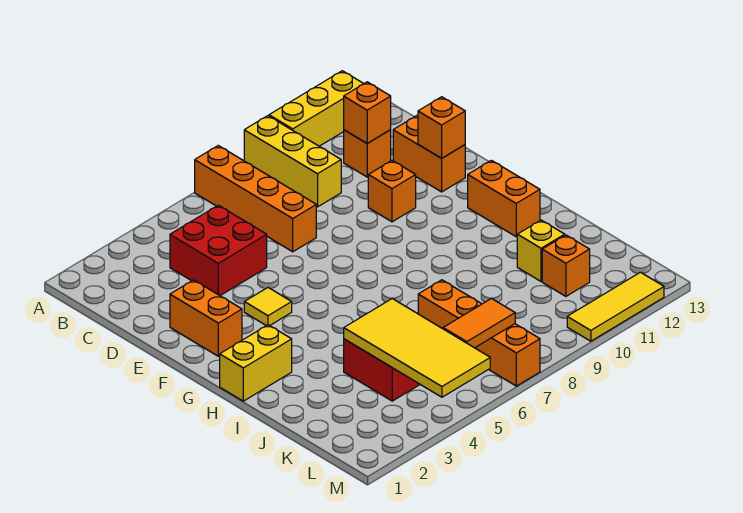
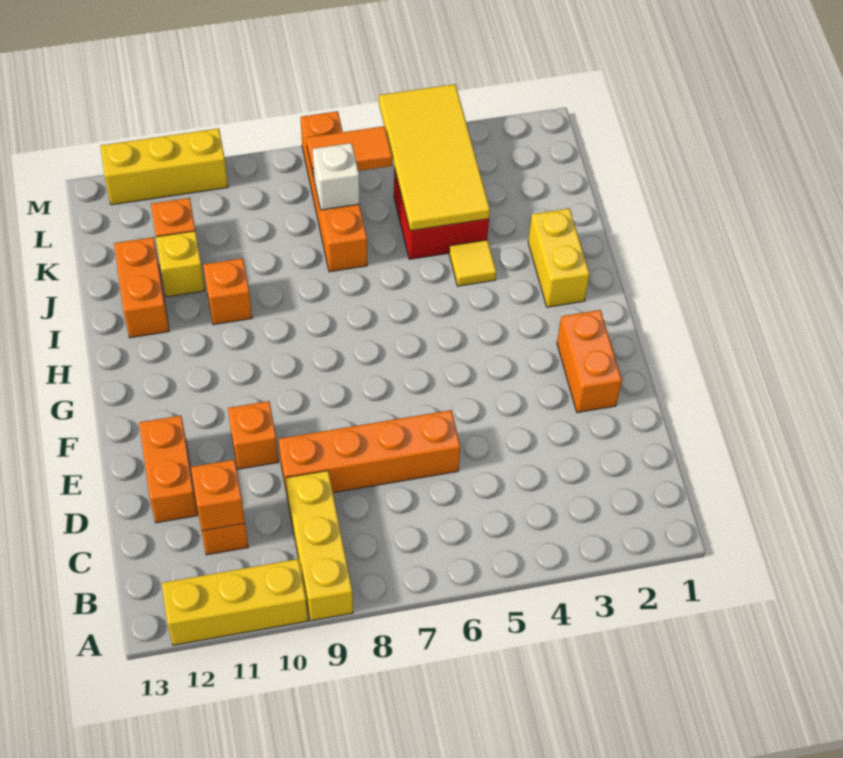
orange 1x4 brick [195,146,316,252] -> orange 1x4 brick turned to [279,410,460,499]
red 2x2 brick [170,205,267,296] -> none
orange 1x1 brick [418,97,465,158] -> orange 1x1 brick moved to [203,258,252,325]
yellow 1x1 tile [244,288,292,326] -> yellow 1x1 tile moved to [449,240,496,286]
orange 1x2 brick [468,160,540,237] -> orange 1x2 brick moved to [114,237,169,338]
yellow 1x2 brick [220,325,292,401] -> yellow 1x2 brick turned to [528,208,590,307]
none -> white 1x1 brick [313,143,359,210]
yellow 1x3 tile [567,272,664,341] -> yellow 1x3 brick [100,128,228,205]

